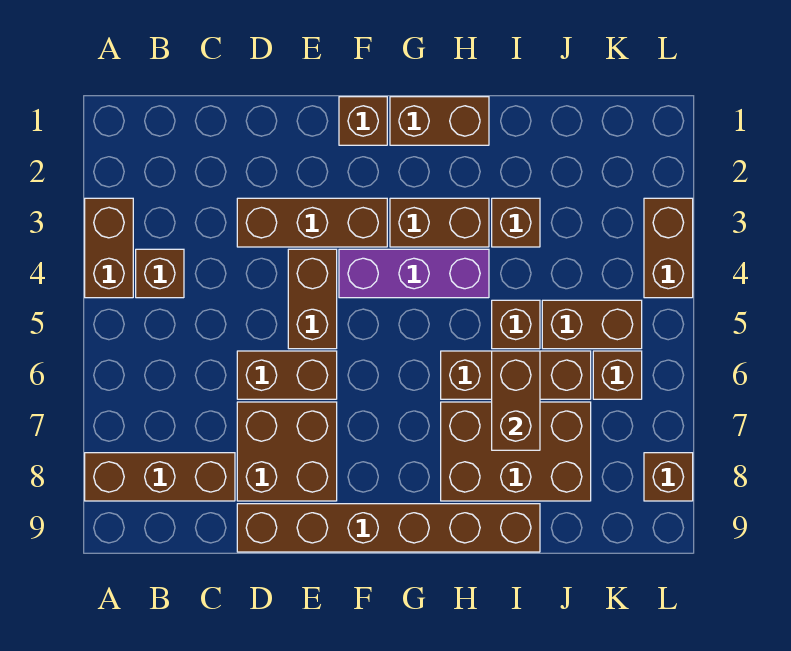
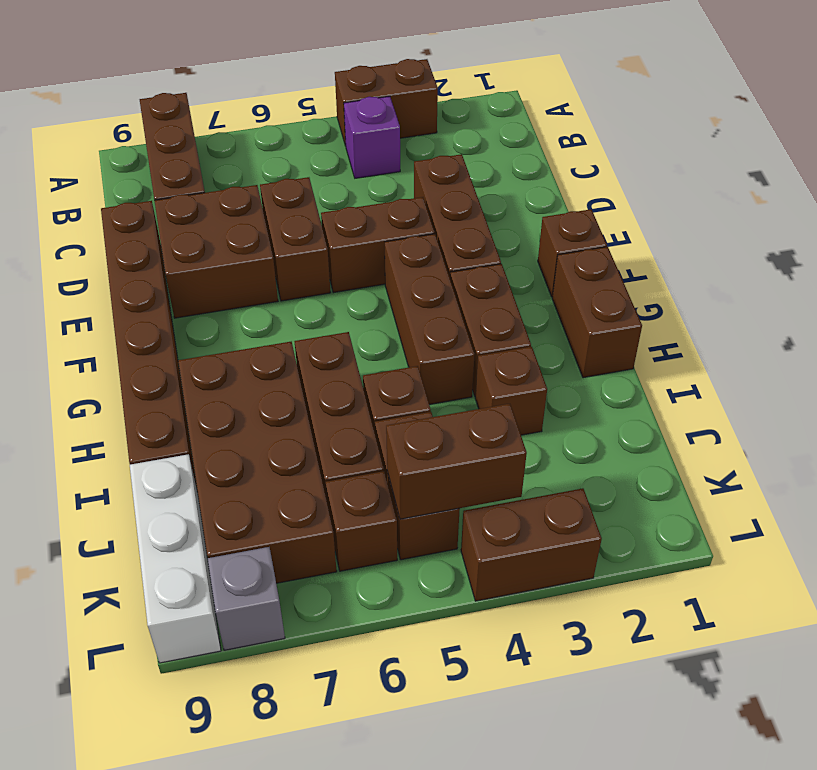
brown 1x1 brick [136,249,184,298] -> purple 1x1 brick [344,96,400,178]
purple 1x3 brick [339,249,489,298] -> brown 1x3 brick [385,234,475,404]
brown 2x3 brick [441,402,591,501] -> brown 2x4 brick [178,342,337,583]
brown 1x2 brick [492,351,540,450] -> brown 1x2 brick moved to [386,404,527,519]
none -> white 1x3 brick [130,454,221,663]
brown 1x1 brick [644,453,693,501] -> grey 1x1 brick [207,547,285,650]

